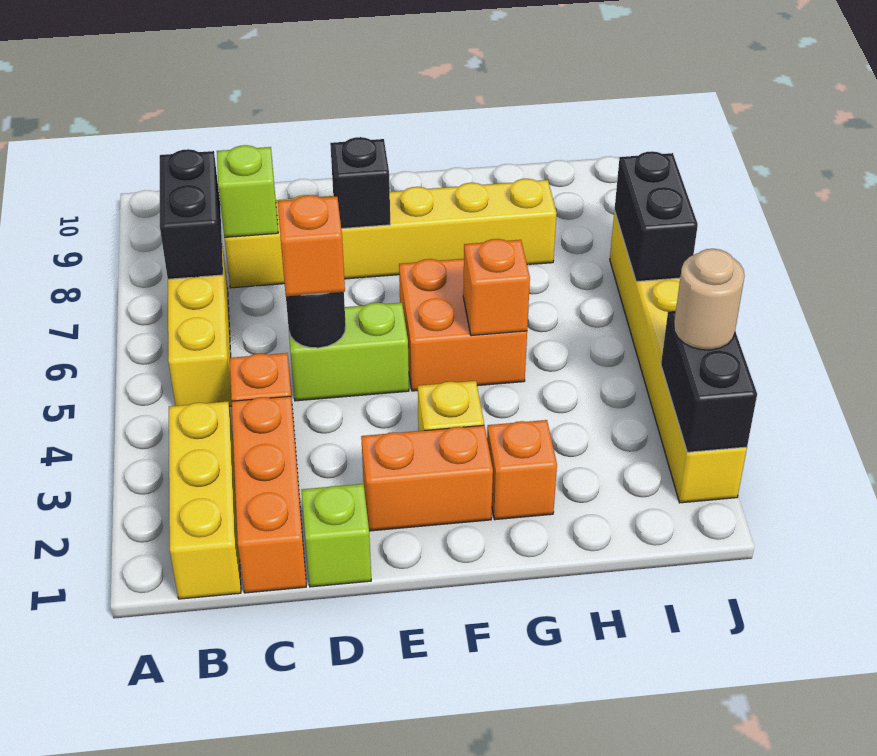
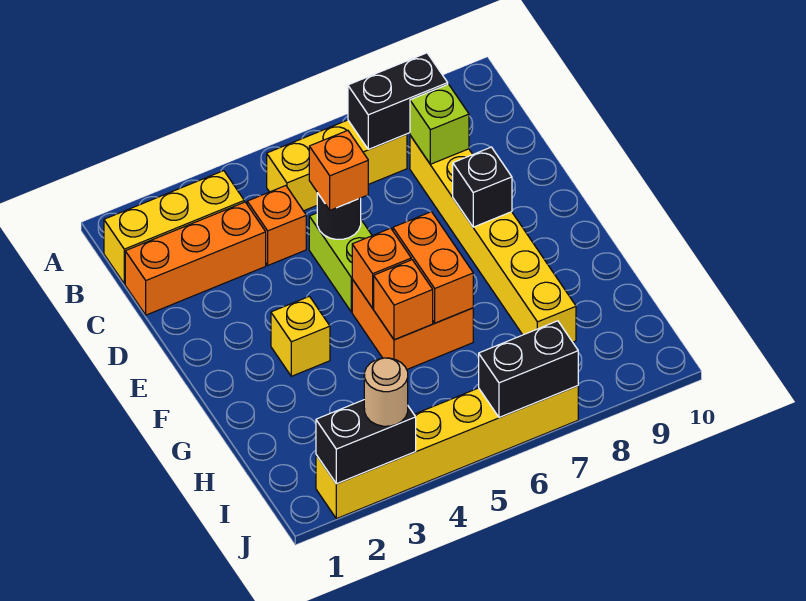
lime 1x1 brick [302,484,371,587] -> none
orange 1x2 brick [361,425,493,531] -> orange 1x2 brick moved to [393,212,473,323]
orange 1x1 brick [487,420,557,520] -> orange 1x1 brick moved to [352,228,411,308]

